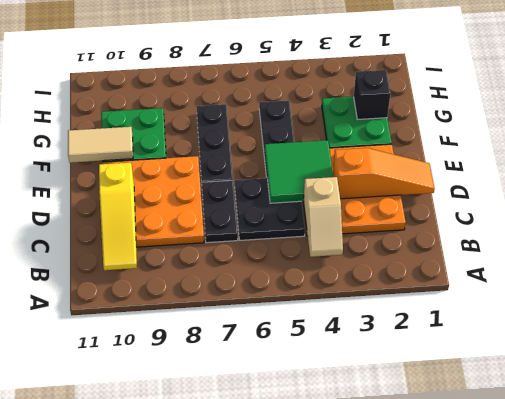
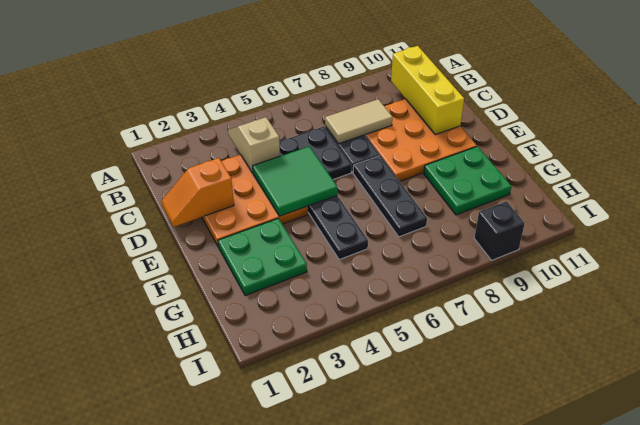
yellow 1x3 slope [99,163,137,270] -> yellow 1x3 brick [391,46,464,135]
orange 1x3 slope [333,148,435,199] -> orange 1x2 slope [162,158,234,227]
tan 1x2 tile [68,127,133,163] -> tan 1x2 tile moved to [325,99,392,144]
black 1x1 brick [354,70,390,119] -> black 1x1 brick moved to [474,201,525,260]

